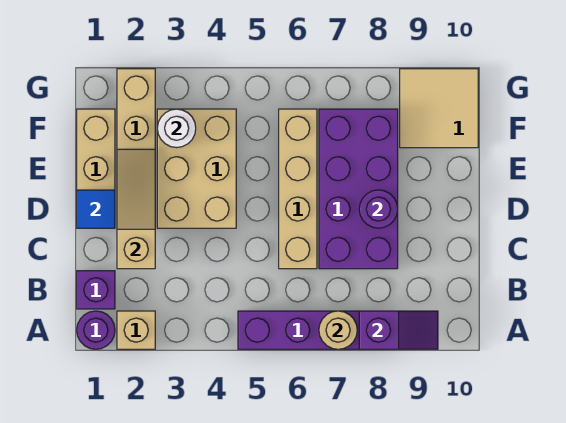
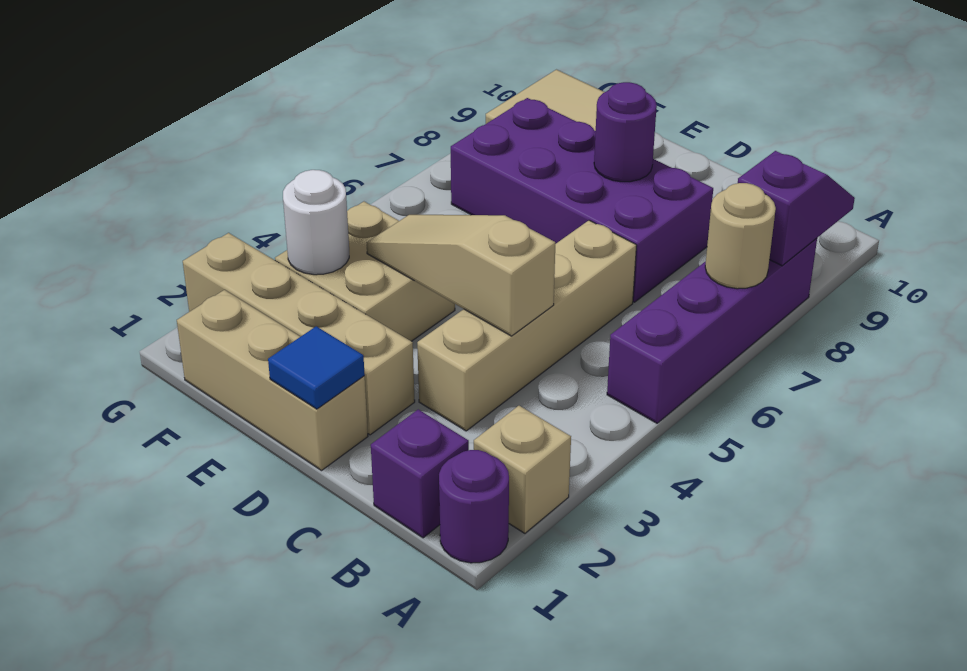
tan 1x3 slope [117,149,155,269] -> tan 1x3 slope moved to [367,215,555,336]
tan 1x4 brick [279,109,317,269] -> tan 1x4 brick turned to [417,220,637,431]
tan 2x3 brick [157,109,236,228] -> tan 2x2 brick [275,202,455,341]

